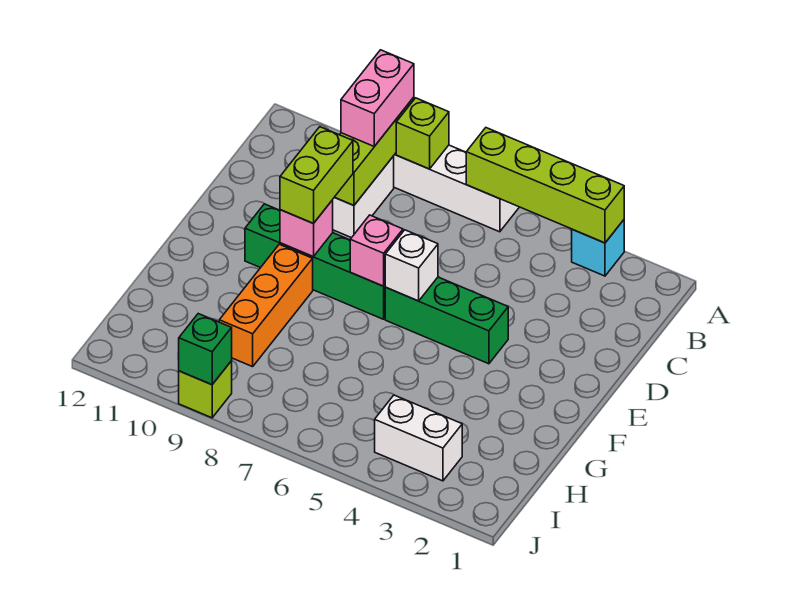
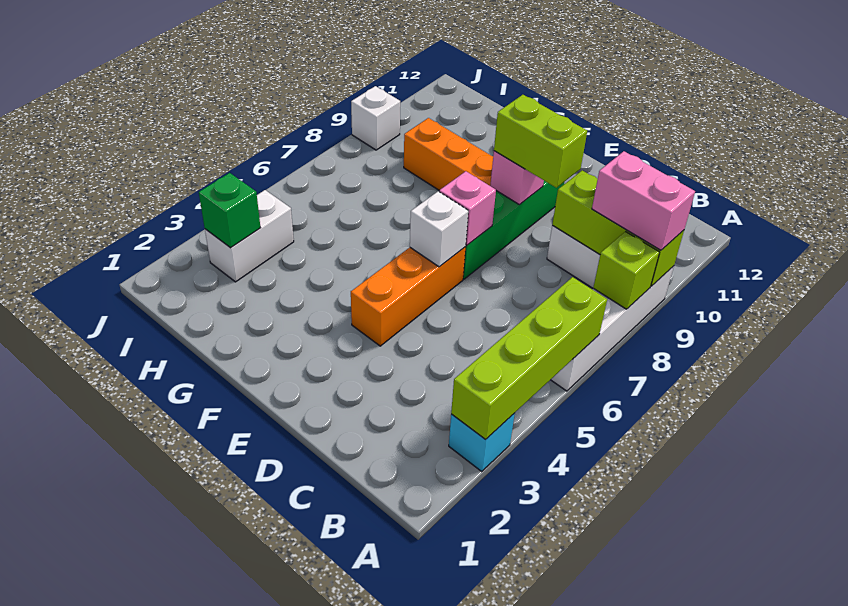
green 1x3 brick [385,277,508,364] -> orange 1x3 brick [351,247,465,346]
lime 1x1 brick [179,361,232,418] -> white 1x1 brick [351,86,400,150]
green 1x1 brick [178,314,232,385] -> green 1x1 brick moved to [199,173,260,248]

